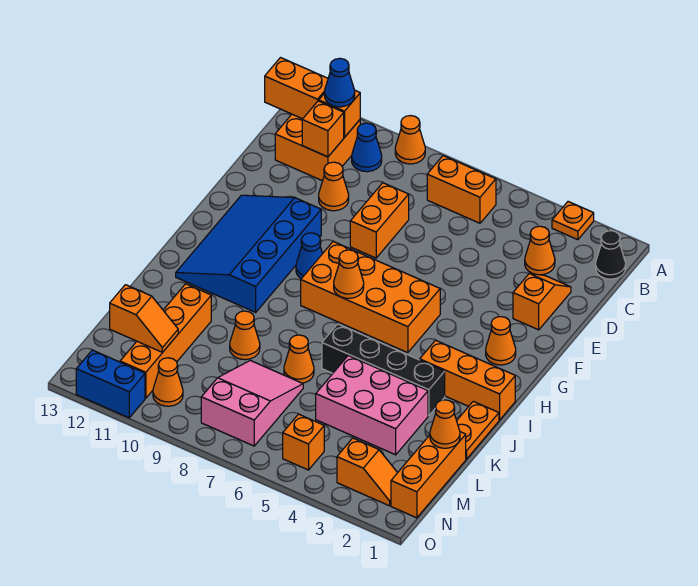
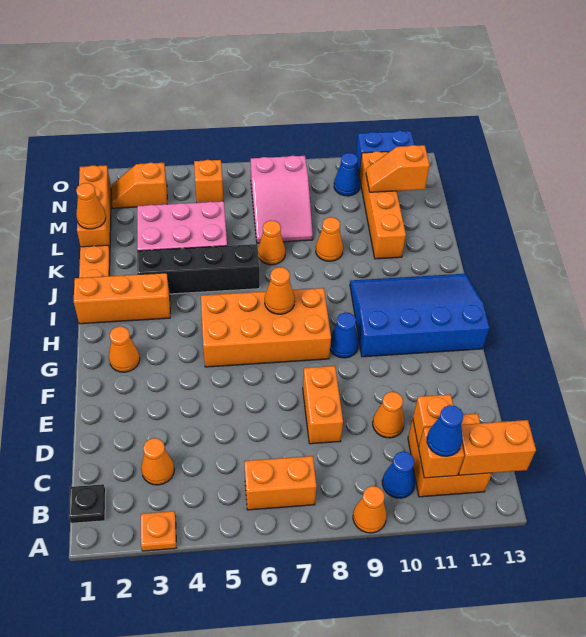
black 1x1 cone [596,231,626,279] -> black 1x1 plate [69,484,106,523]
orange 1x2 slope [513,274,571,330] -> none
blue 3x4 slope [176,195,321,312] -> blue 3x4 slope turned to [350,274,489,357]
orange 1x1 cone [153,358,183,406] -> blue 1x1 cone [334,153,360,196]

